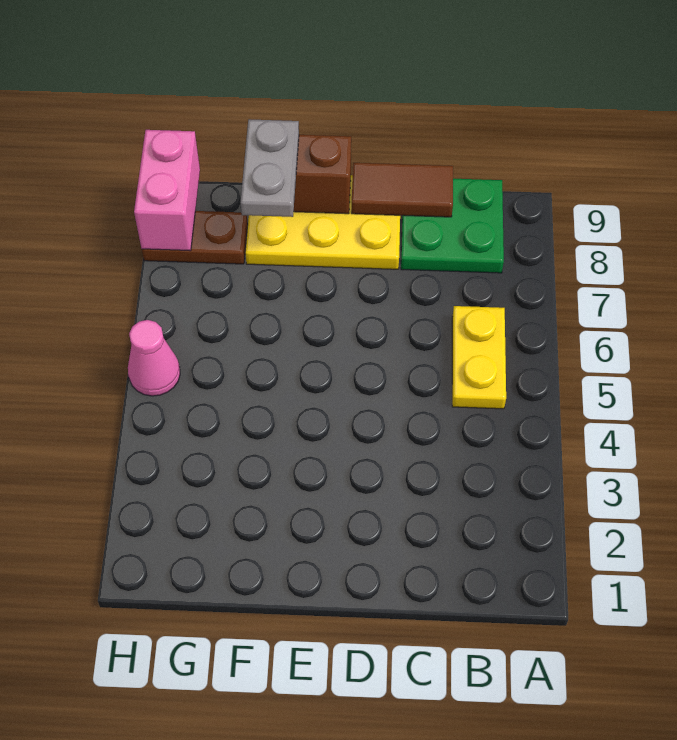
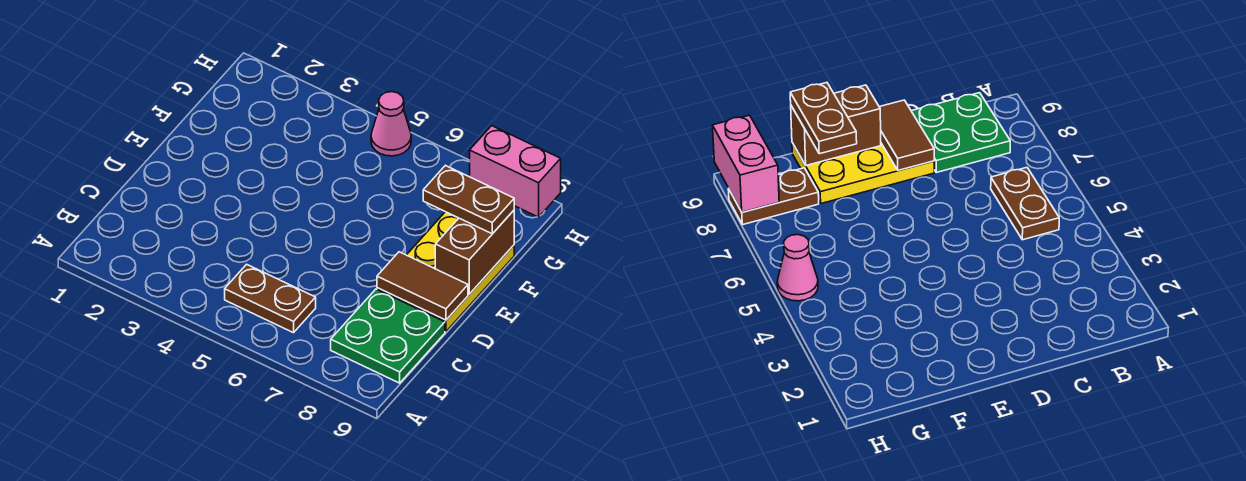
yellow 1x2 plate [452,306,506,409] -> brown 1x2 plate [225,264,316,333]
brown 1x2 tile [351,163,453,217] -> brown 1x2 tile turned to [377,252,468,320]
grey 1x2 plate [241,119,299,217] -> brown 1x2 plate [423,165,514,234]

